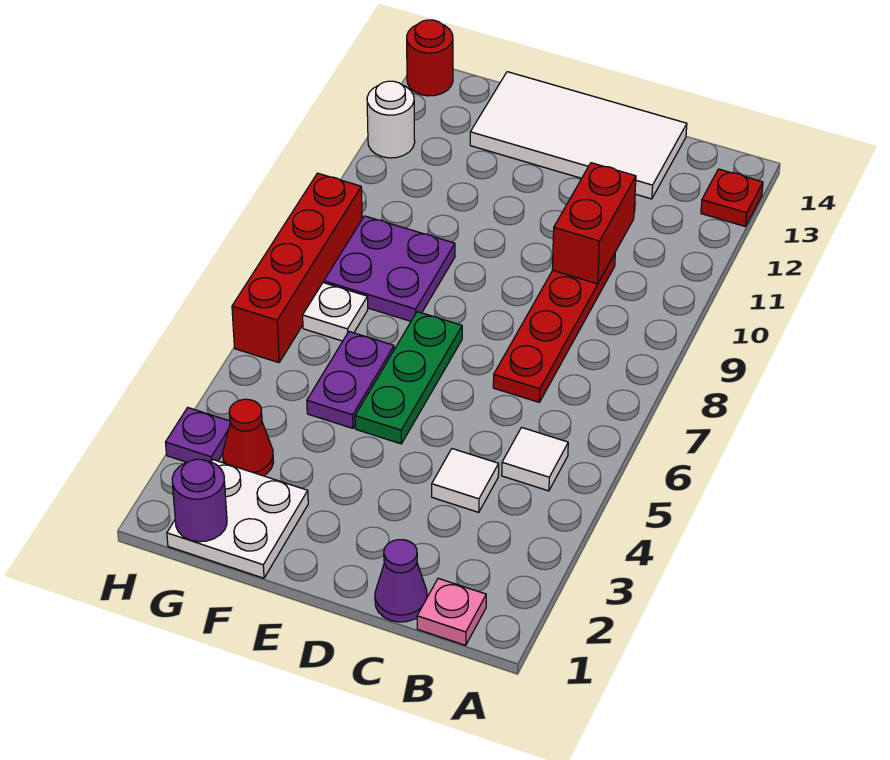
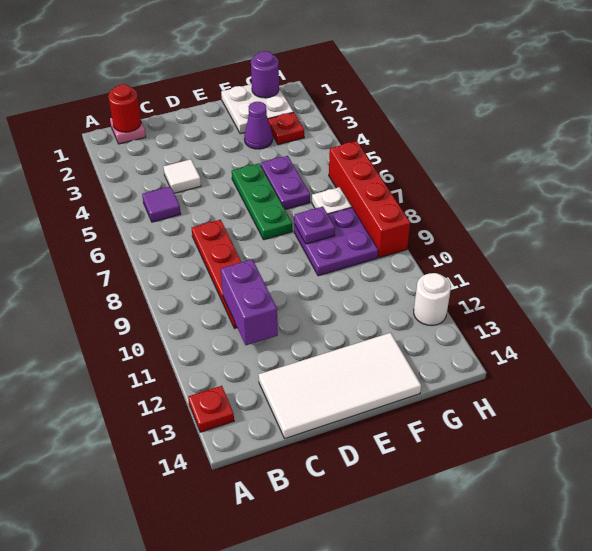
white 1x1 tile [502,428,568,491] -> purple 1x1 tile [142,186,181,222]
purple 1x1 cone [375,540,427,622] -> purple 1x1 cone moved to [244,102,273,149]
red 1x2 brick [552,163,636,284] -> purple 1x2 brick [221,259,278,345]
red 1x1 cone [223,399,274,476] -> red 1x1 plate [268,112,304,145]
purple 1x1 plate [166,408,230,462] -> purple 1x1 plate moved to [294,207,335,244]
red 1x1 round brick [407,20,453,96] -> red 1x1 round brick moved to [108,84,141,132]

